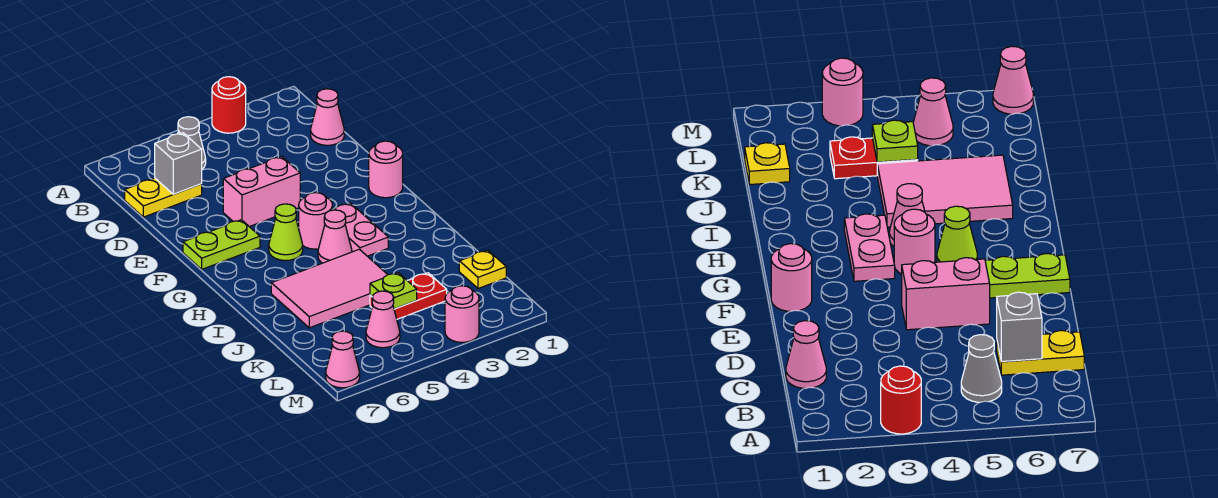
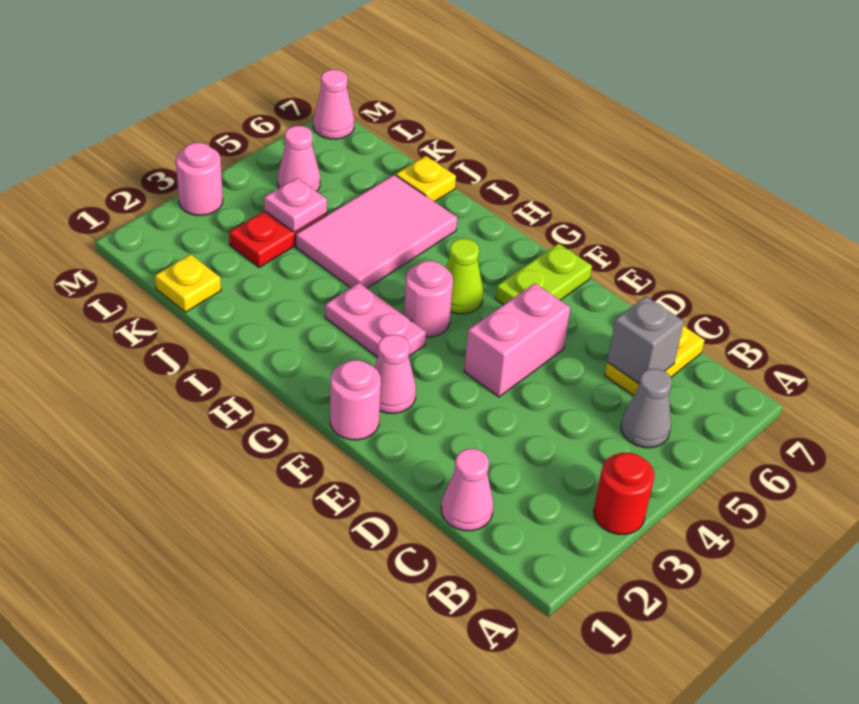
pink 1x1 cone [318,210,352,263] -> pink 1x1 cone moved to [374,335,416,413]
none -> yellow 1x1 plate [396,156,456,202]
lime 1x1 plate [370,273,417,309] -> pink 1x1 plate [264,178,327,232]

